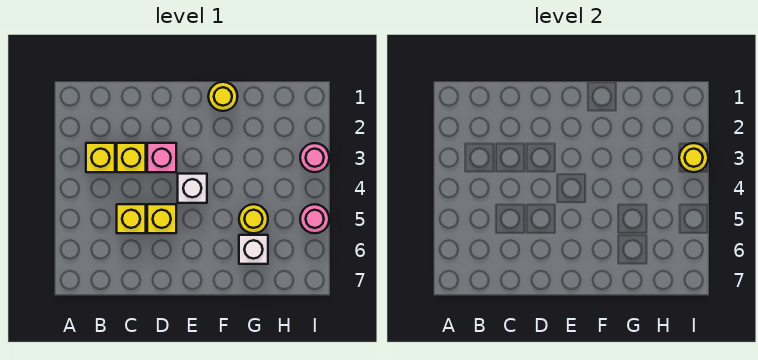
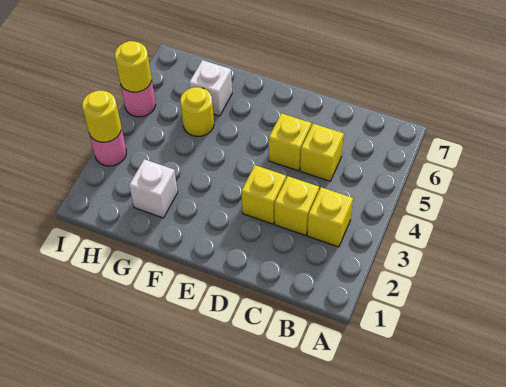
pink 1x1 brick [147,143,176,172] -> yellow 1x1 brick [241,165,286,224]
white 1x1 brick [178,174,207,203] -> white 1x1 brick moved to [129,159,178,218]
yellow 1x1 round brick [208,82,237,111] -> yellow 1x1 round brick moved to [115,41,151,92]

